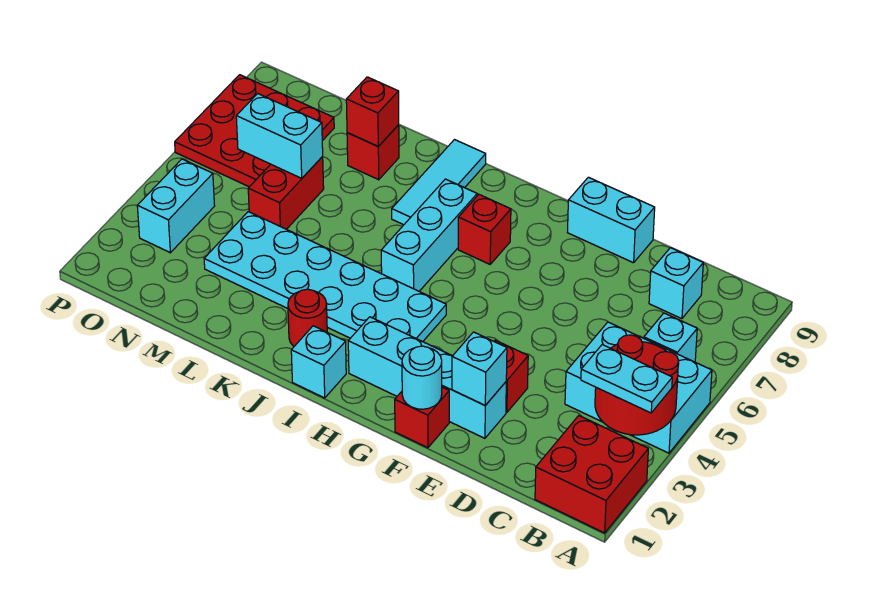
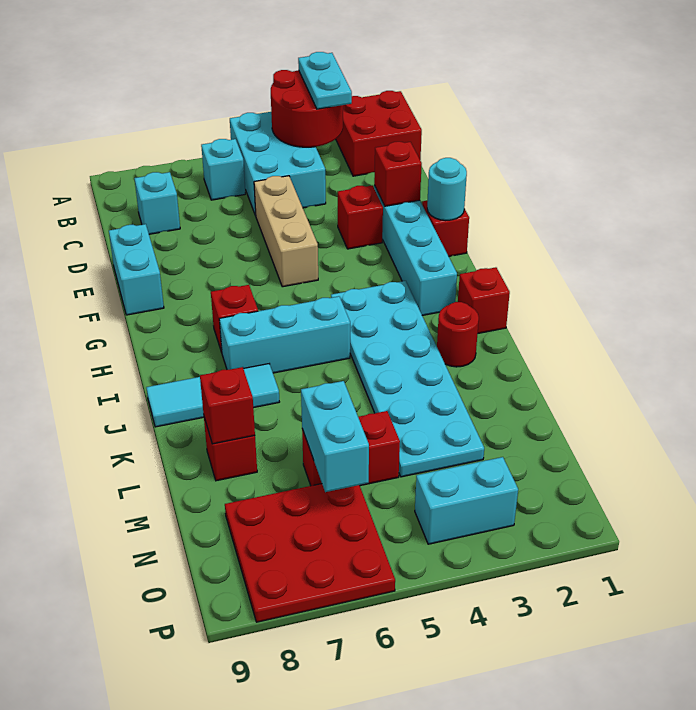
none -> tan 1x3 brick [254,176,318,287]
cyan 1x1 brick [452,332,507,405] -> red 1x1 brick [374,142,422,206]
cyan 1x1 brick [291,326,346,398] -> red 1x1 brick [458,267,510,333]

